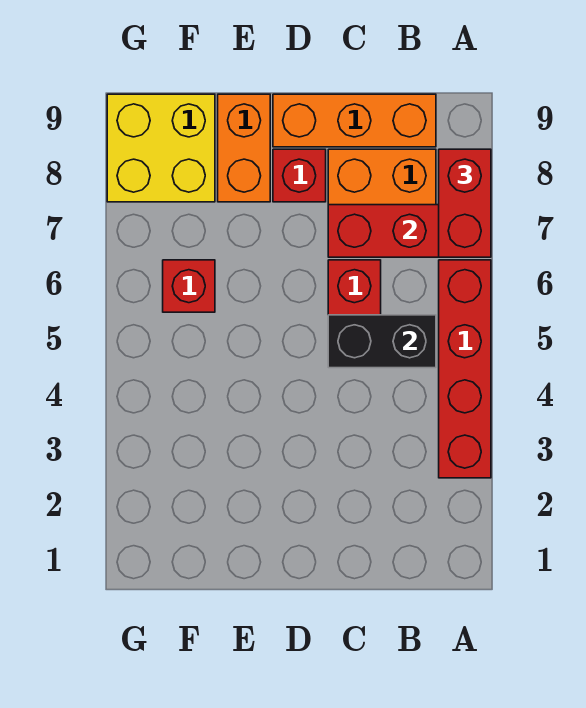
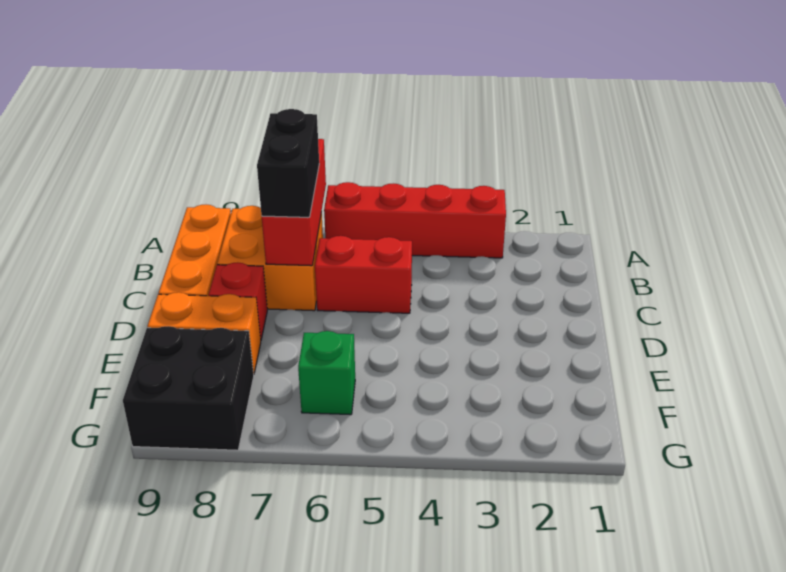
red 1x2 brick [439,149,491,257] -> none
black 1x2 brick [328,315,436,368] -> black 1x2 brick moved to [257,109,319,217]
red 1x1 brick [163,260,215,312] -> green 1x1 brick [298,331,355,415]
yellow 2x2 brick [107,94,215,202] -> black 2x2 brick [123,326,254,450]

